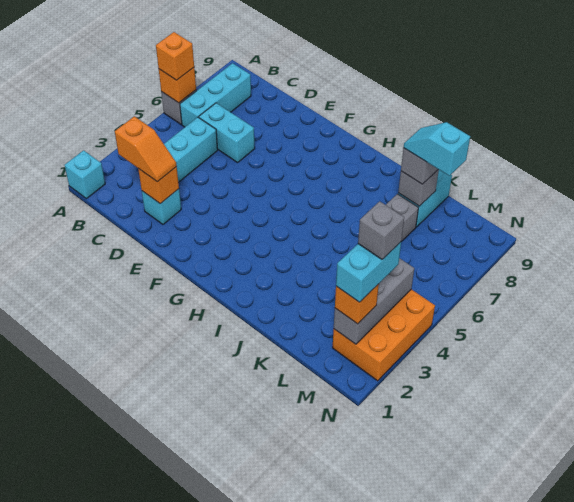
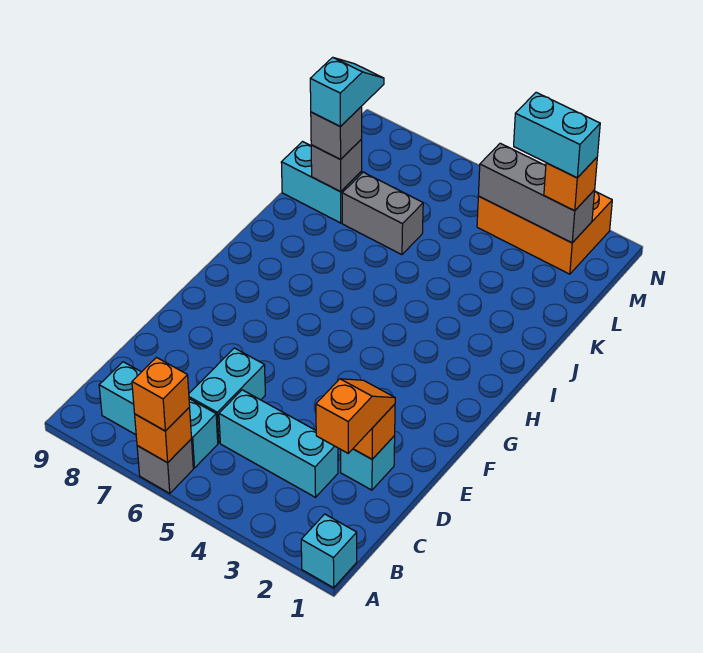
cyan 1x2 slope [404,122,470,176] -> cyan 1x2 slope turned to [310,57,384,127]
grey 1x1 brick [358,201,404,259] -> none

